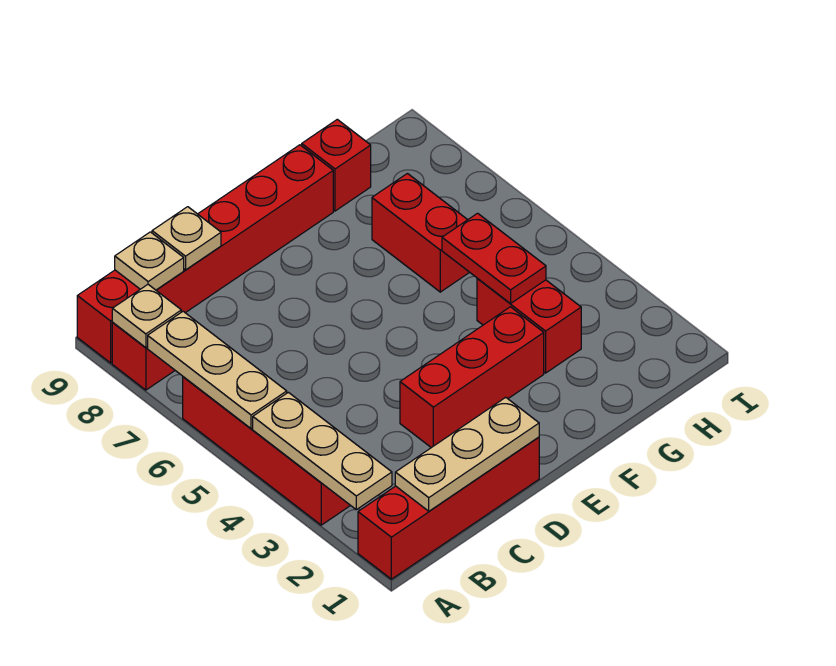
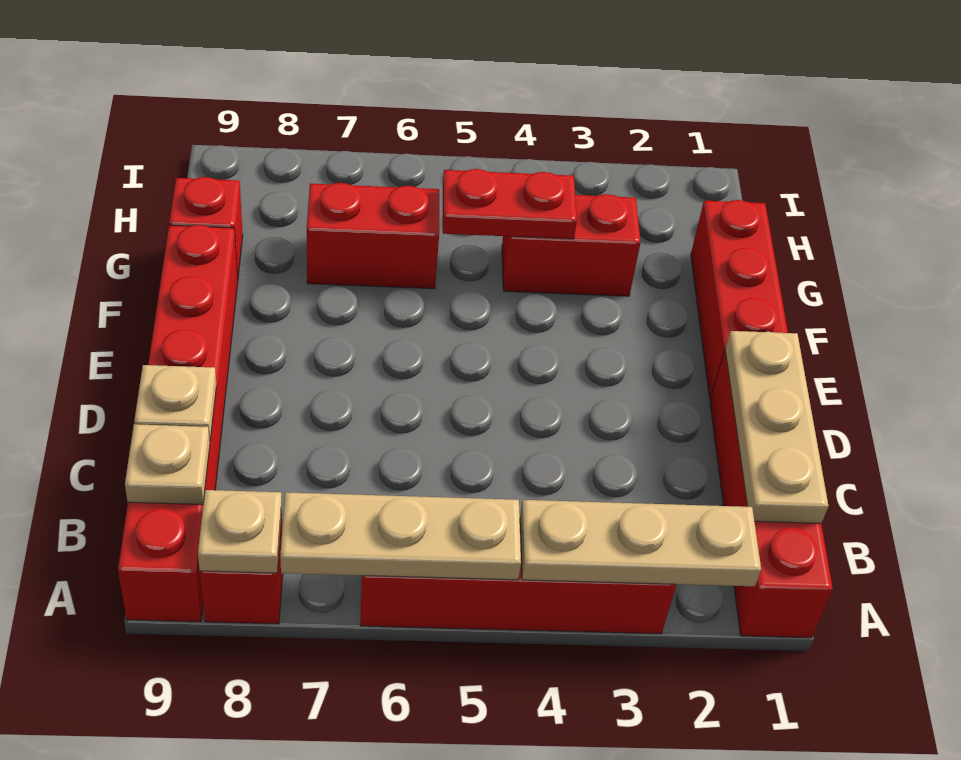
red 1x3 brick [400,307,544,448] -> red 1x3 brick moved to [691,200,788,400]

